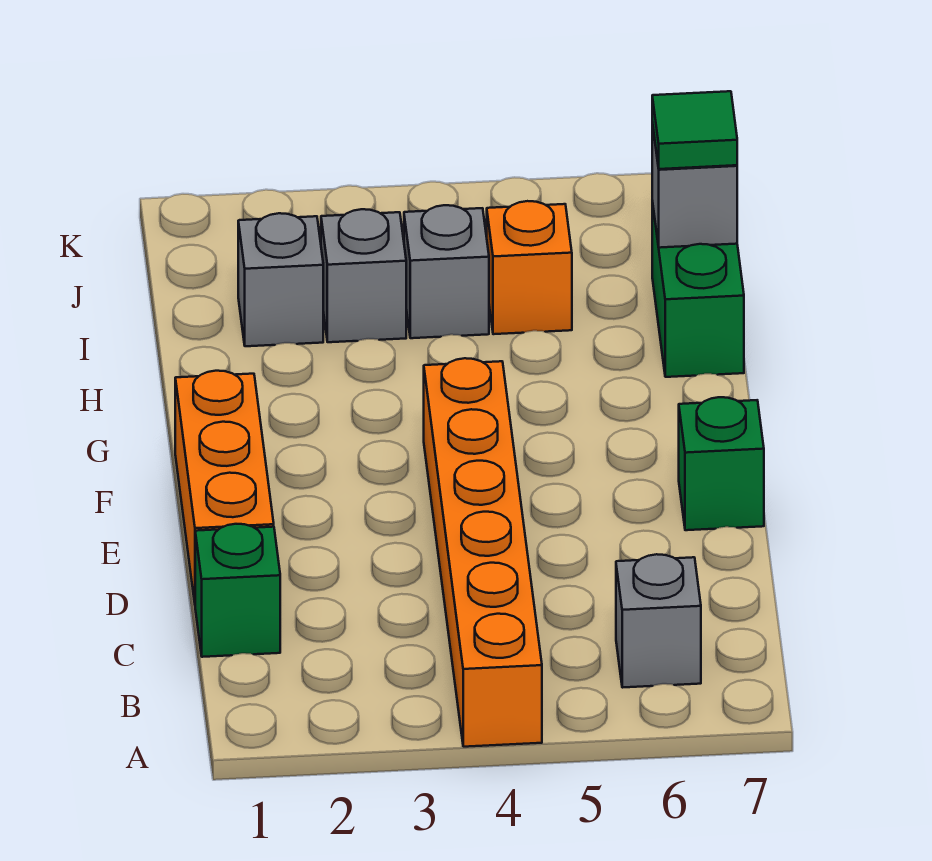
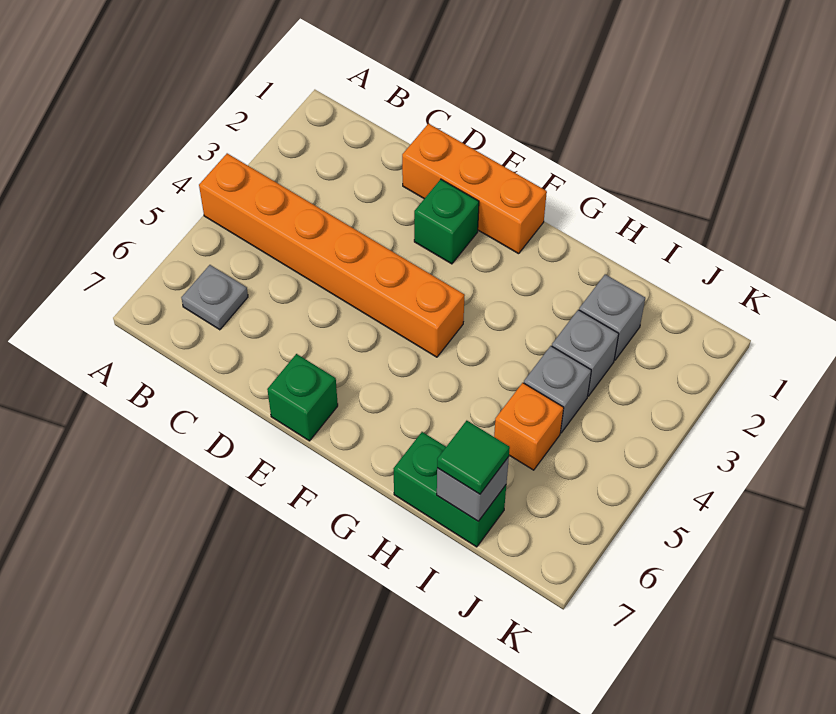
grey 1x1 brick [616,554,701,688] -> grey 1x1 plate [181,265,248,330]
green 1x1 brick [195,524,280,657] -> green 1x1 brick moved to [414,179,479,264]

